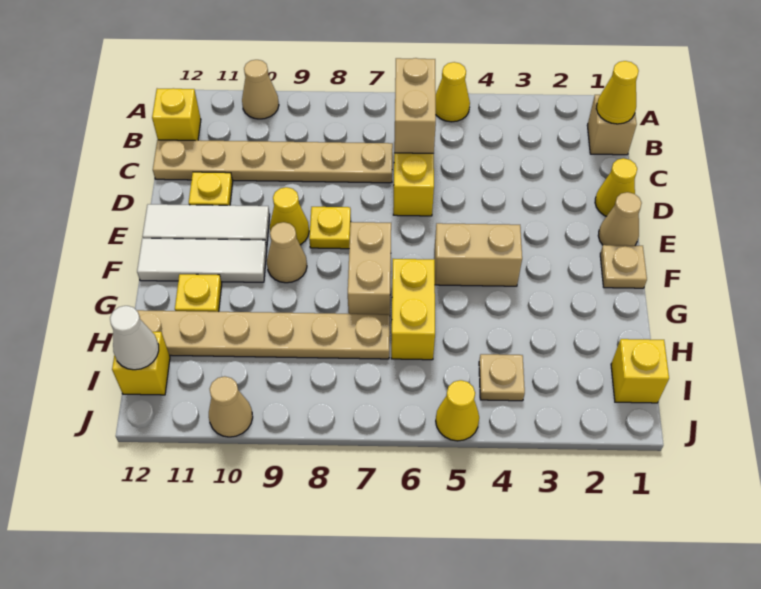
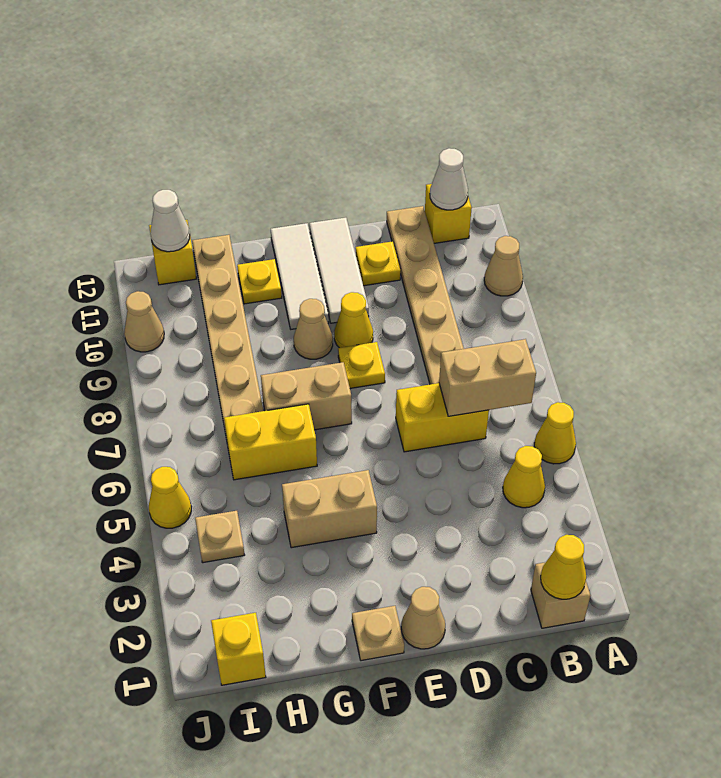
none -> white 1x1 cone [430,148,468,210]
yellow 1x1 cone [595,158,637,216] -> yellow 1x1 cone moved to [503,446,545,508]
tan 1x2 brick [434,223,522,286] -> tan 1x2 brick turned to [282,470,377,548]

